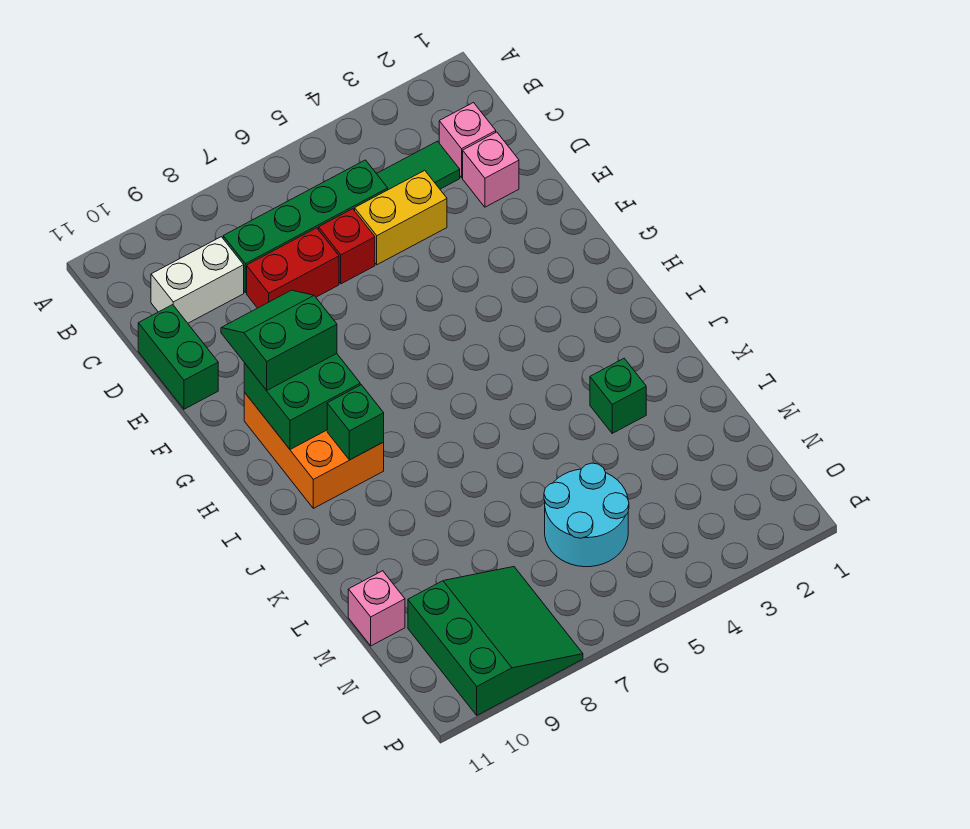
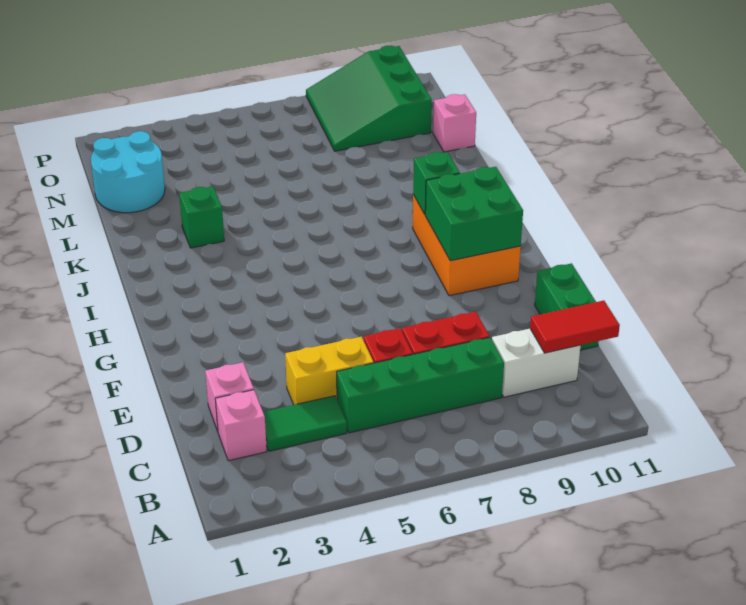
none -> red 1x2 tile [530,301,620,353]
green 2x2 slope [221,290,337,390] -> none
cyan 2x2 round brick [544,463,629,567] -> cyan 2x2 round brick moved to [91,131,165,213]

